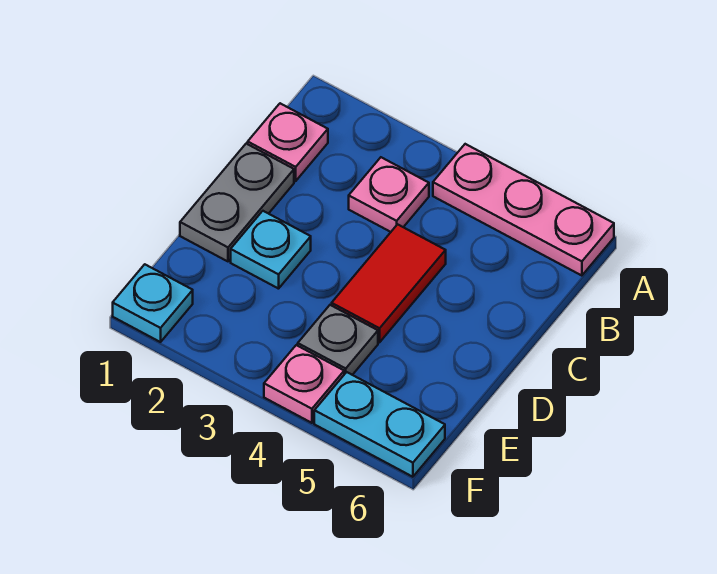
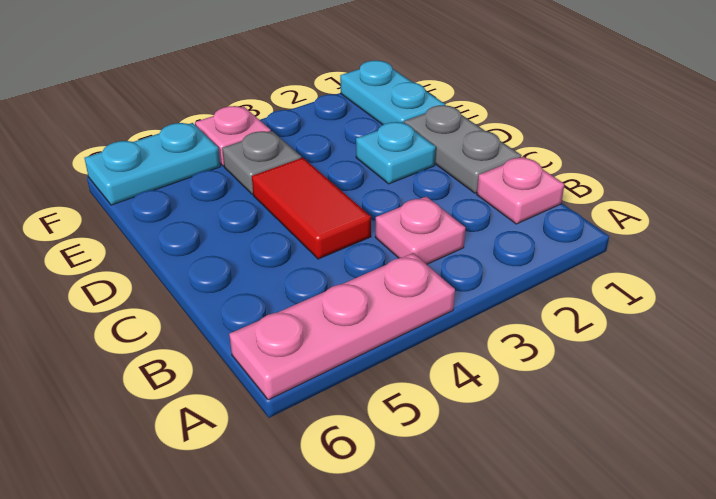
cyan 1x1 plate [113,264,193,342] -> cyan 1x2 plate [340,61,446,125]

